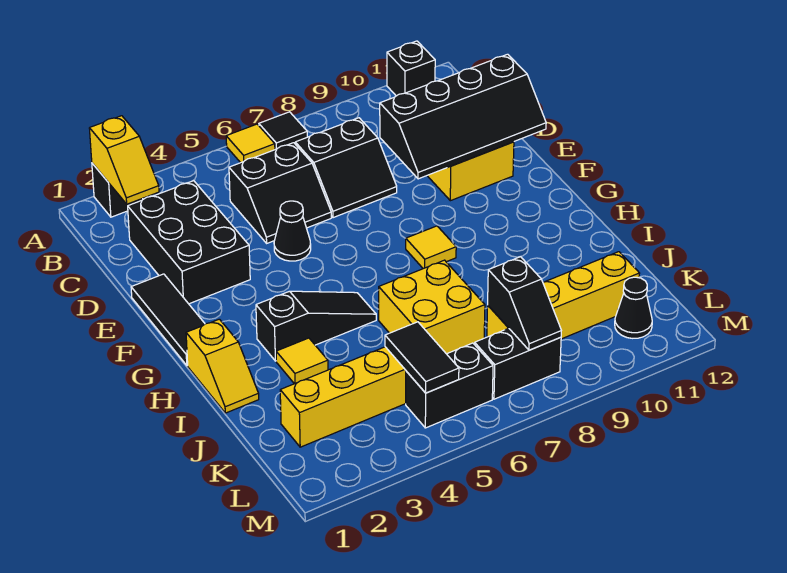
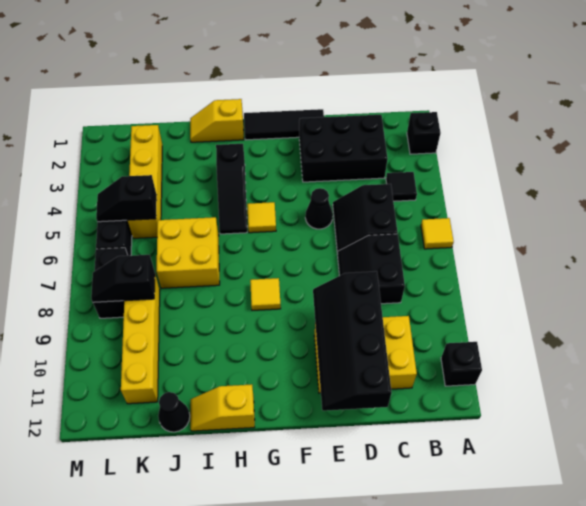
yellow 1x2 slope [89,116,159,204] -> yellow 1x2 slope moved to [191,384,255,431]
black 1x1 tile [259,112,307,149] -> black 1x1 tile moved to [386,172,417,201]
yellow 1x1 tile [276,338,328,384] -> yellow 1x1 tile moved to [247,202,276,233]
black 1x2 tile [385,322,459,393] -> black 1x2 slope [96,175,157,222]
black 1x1 cone [615,277,652,338] -> black 1x1 cone moved to [158,392,190,432]

